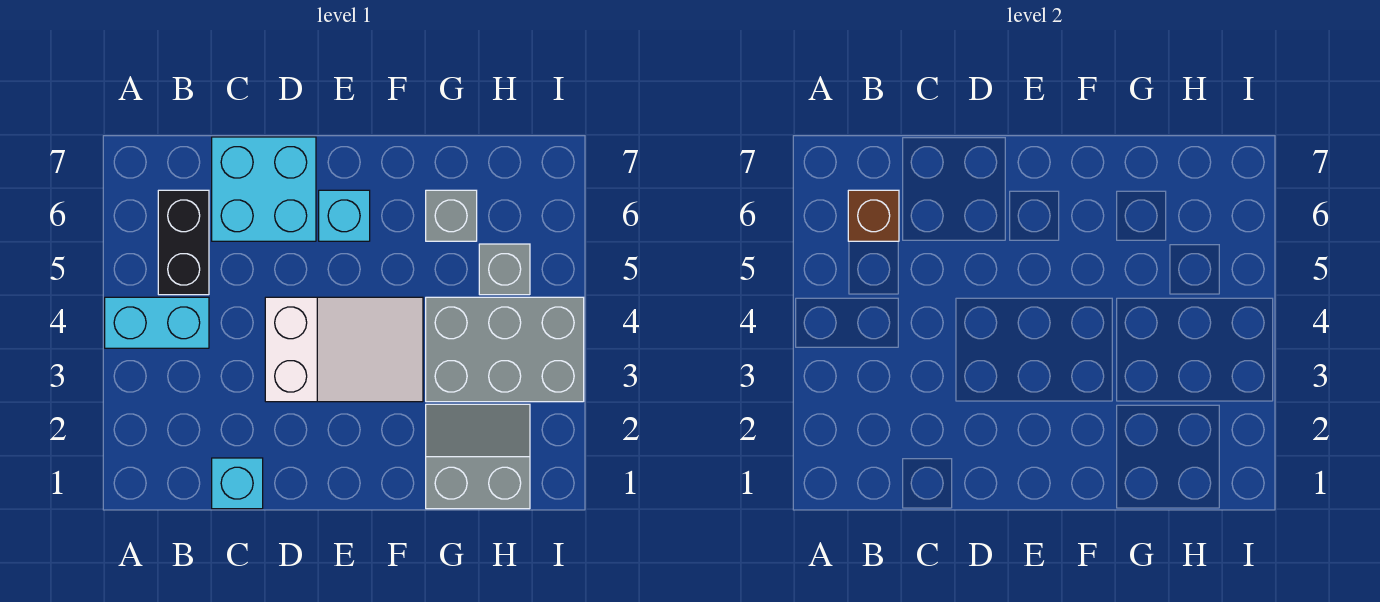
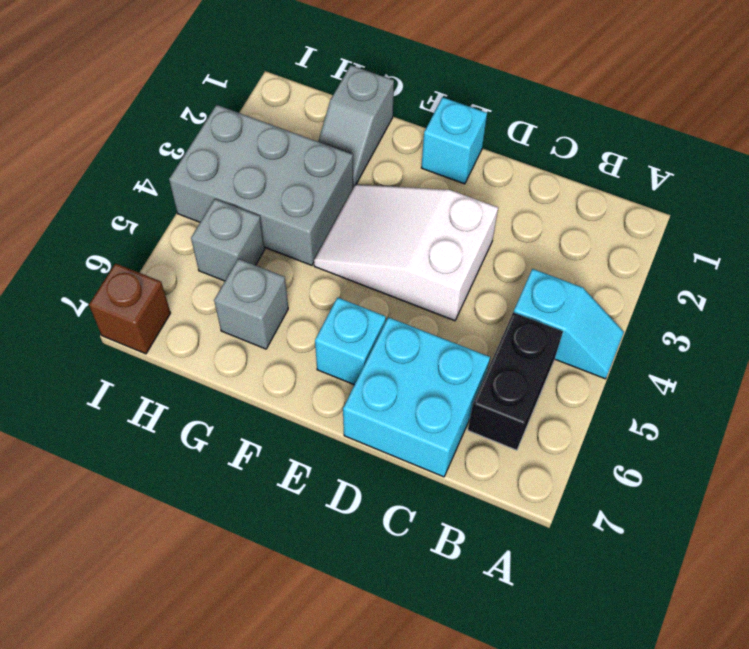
cyan 1x2 brick [105,297,209,348] -> cyan 1x2 slope [513,269,624,379]
brown 1x1 brick [848,190,899,241] -> brown 1x1 brick moved to [89,263,170,354]
cyan 1x1 brick [212,458,263,509] -> cyan 1x1 brick moved to [421,97,487,184]
grey 2x2 slope [426,404,530,509] -> grey 1x2 slope [318,65,394,188]

